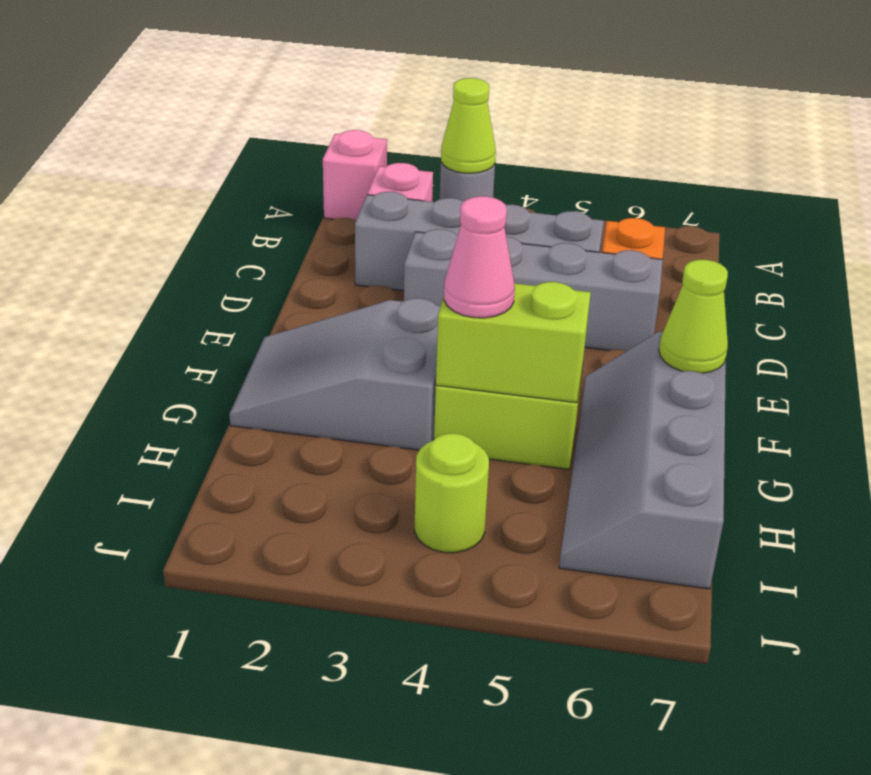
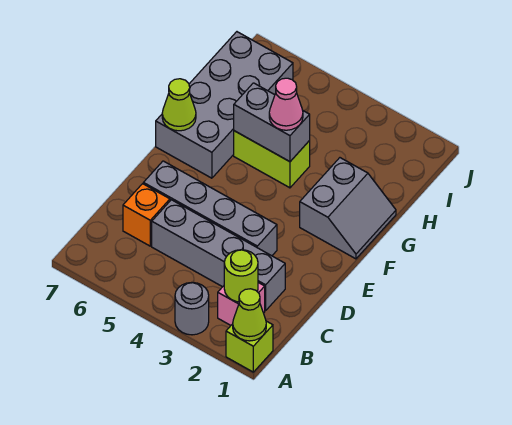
pink 1x1 brick [323,130,387,220] -> lime 1x1 brick [226,321,273,372]
lime 1x1 cone [441,78,496,173] -> lime 1x1 cone moved to [233,289,266,341]
grey 2x3 slope [229,298,441,450] -> grey 2x2 slope [300,158,396,259]
grey 2x4 slope [559,332,726,589] -> grey 2x4 brick [156,32,293,178]
lime 1x2 brick [436,282,591,403] -> grey 1x2 brick [234,83,310,162]
lime 1x1 round brick [414,433,489,553] -> lime 1x1 round brick moved to [224,250,258,302]

